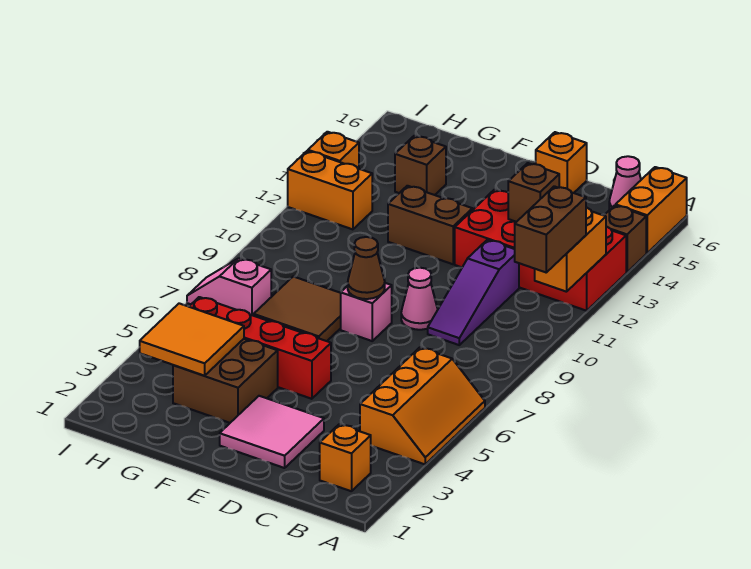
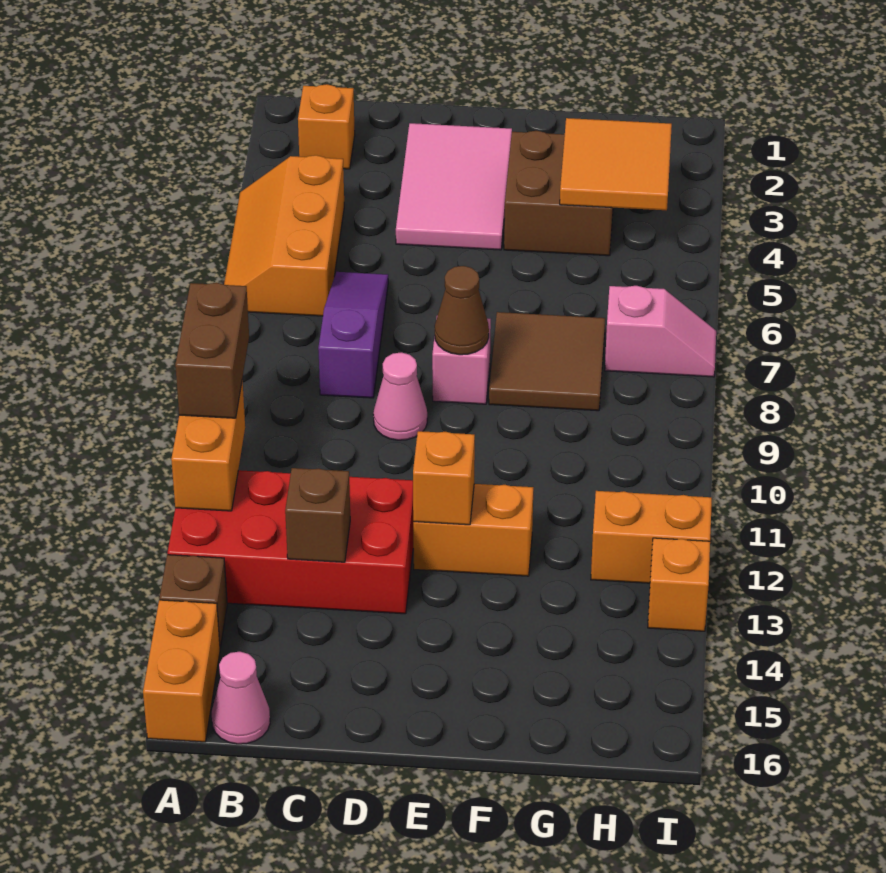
purple 1x3 slope [428,240,519,345] -> purple 1x3 slope moved to [318,272,388,398]
pink 2x2 tile [220,396,324,468] -> pink 2x3 tile [396,123,512,250]
orange 1x1 brick [536,132,587,193] -> orange 1x1 brick moved to [413,431,475,525]
red 1x4 brick [189,297,331,399] -> none
brown 1x2 brick [388,186,472,264] -> orange 1x2 brick [413,484,533,576]
brown 1x1 brick [395,136,446,195] -> none

